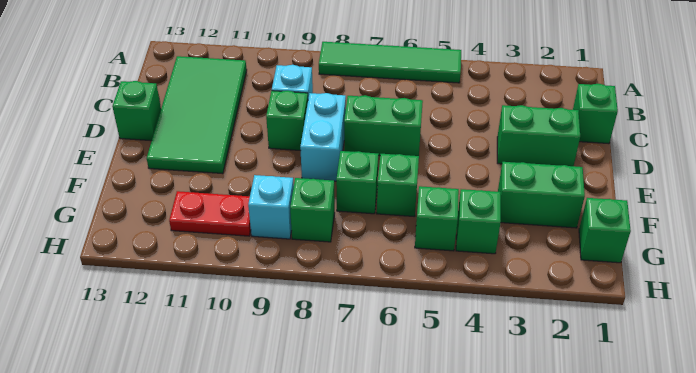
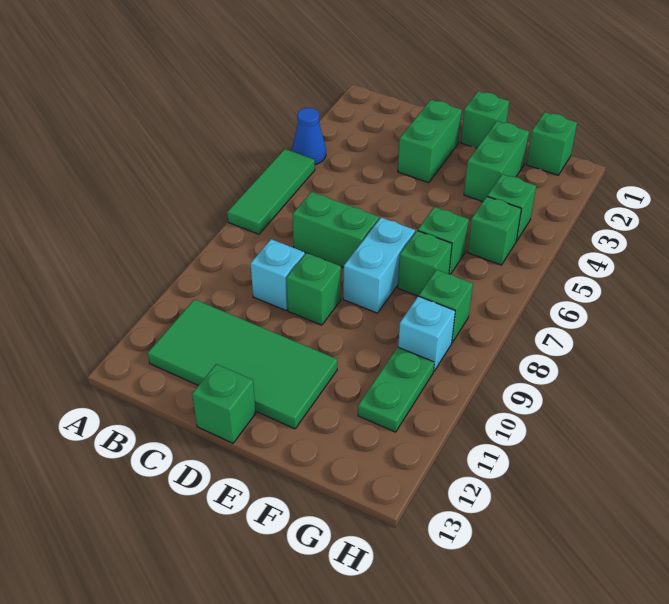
none -> blue 1x1 cone [292,108,326,165]
green 1x4 tile [319,42,461,83] -> green 1x3 tile [227,149,315,234]
green 1x1 brick [573,84,618,144] -> green 1x1 brick moved to [461,91,509,148]
green 1x2 brick [344,95,423,156] -> green 1x2 brick turned to [293,192,379,267]
cyan 1x2 brick [300,93,346,181] -> cyan 1x2 brick turned to [343,217,415,313]
red 1x2 plate [169,191,251,236] -> green 1x2 plate [358,347,434,432]

